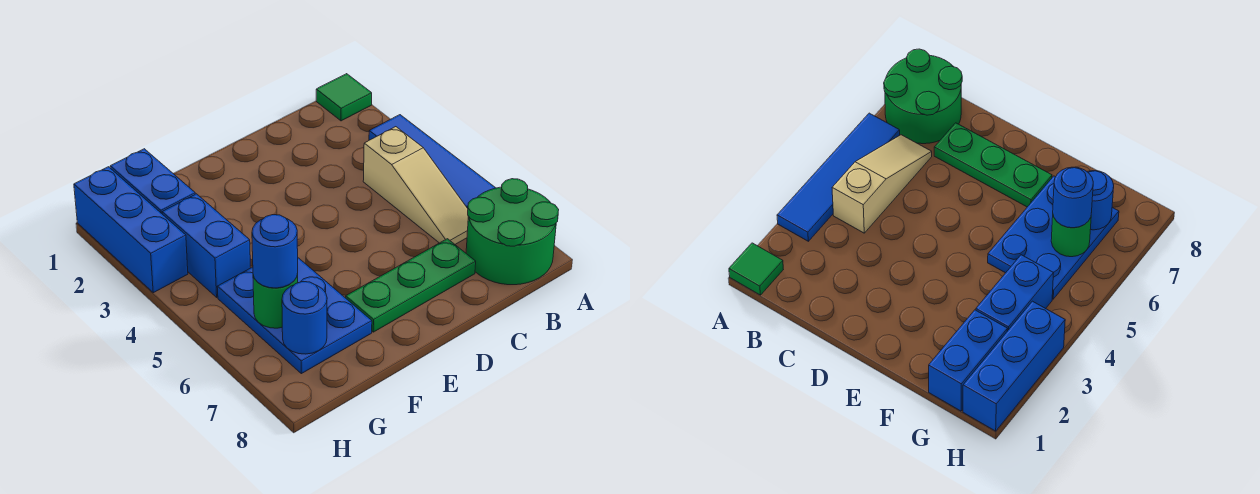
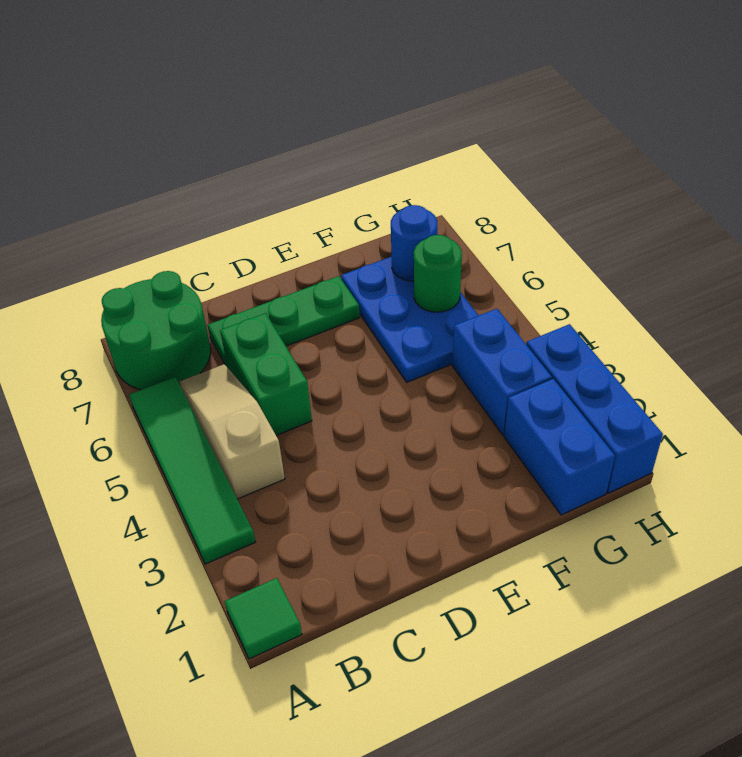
blue 1x4 tile [369,115,495,208] -> green 1x4 tile [129,377,255,564]
none -> green 1x2 brick [220,313,312,436]
blue 1x1 round brick [252,215,298,288] -> none

